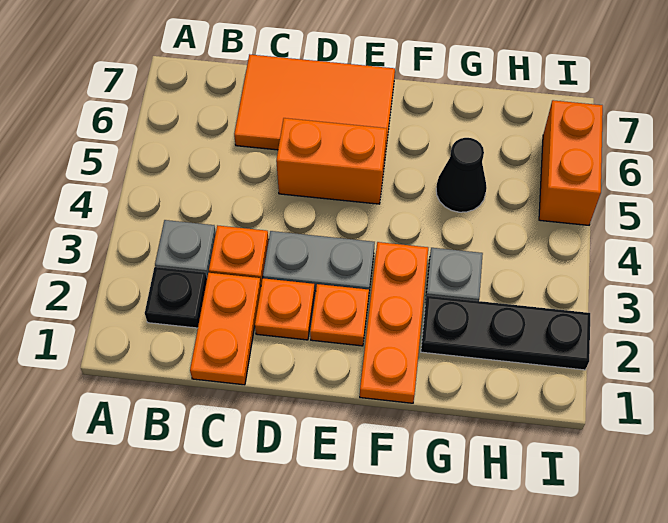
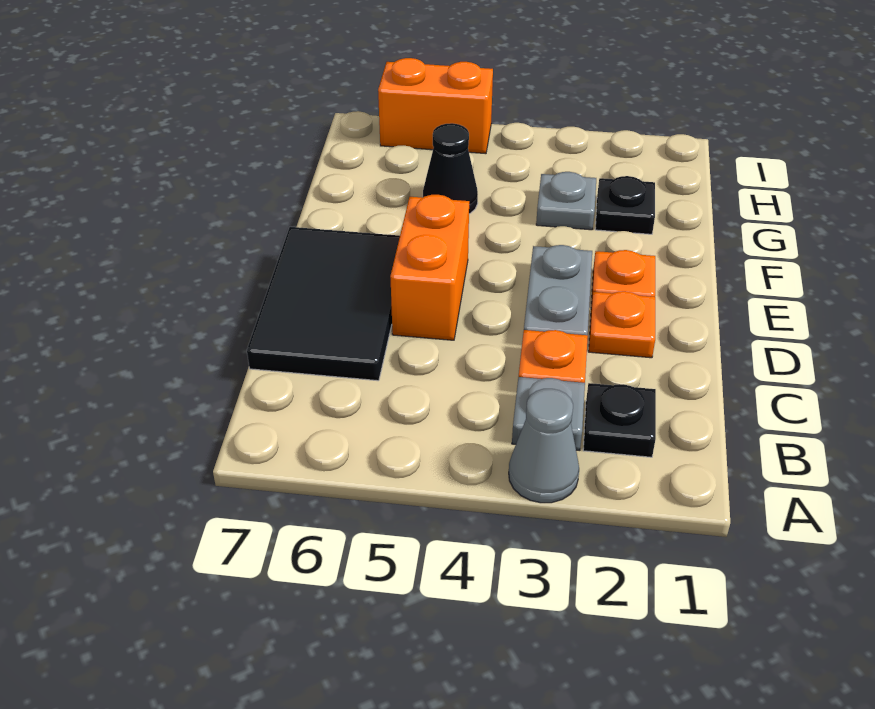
none -> grey 1x1 cone [509,389,579,503]
orange 1x2 plate [190,273,261,385] -> none
orange 2x3 tile [234,54,395,155] -> black 2x3 tile [247,227,400,381]
orange 1x3 plate [360,242,428,403] -> none
black 1x3 plate [421,296,590,370] -> black 1x1 plate [595,176,655,234]

